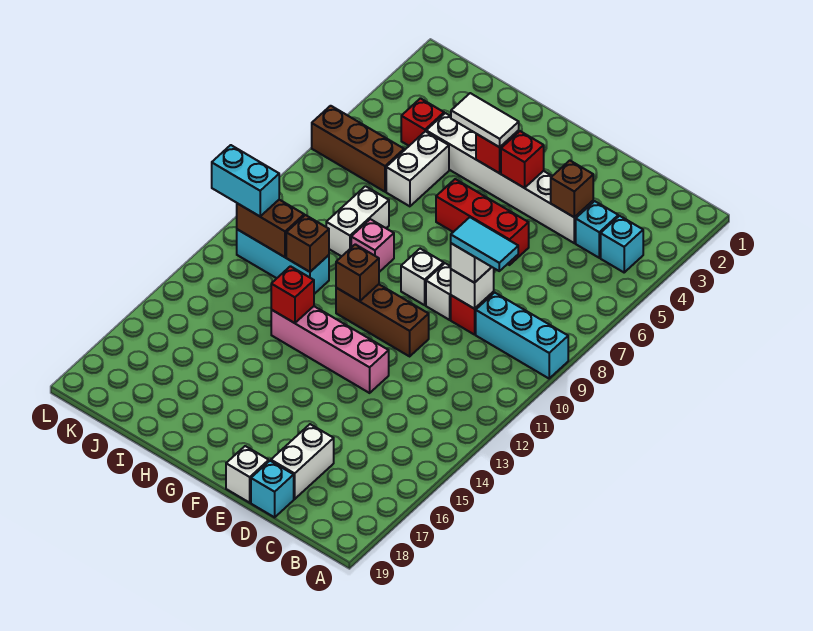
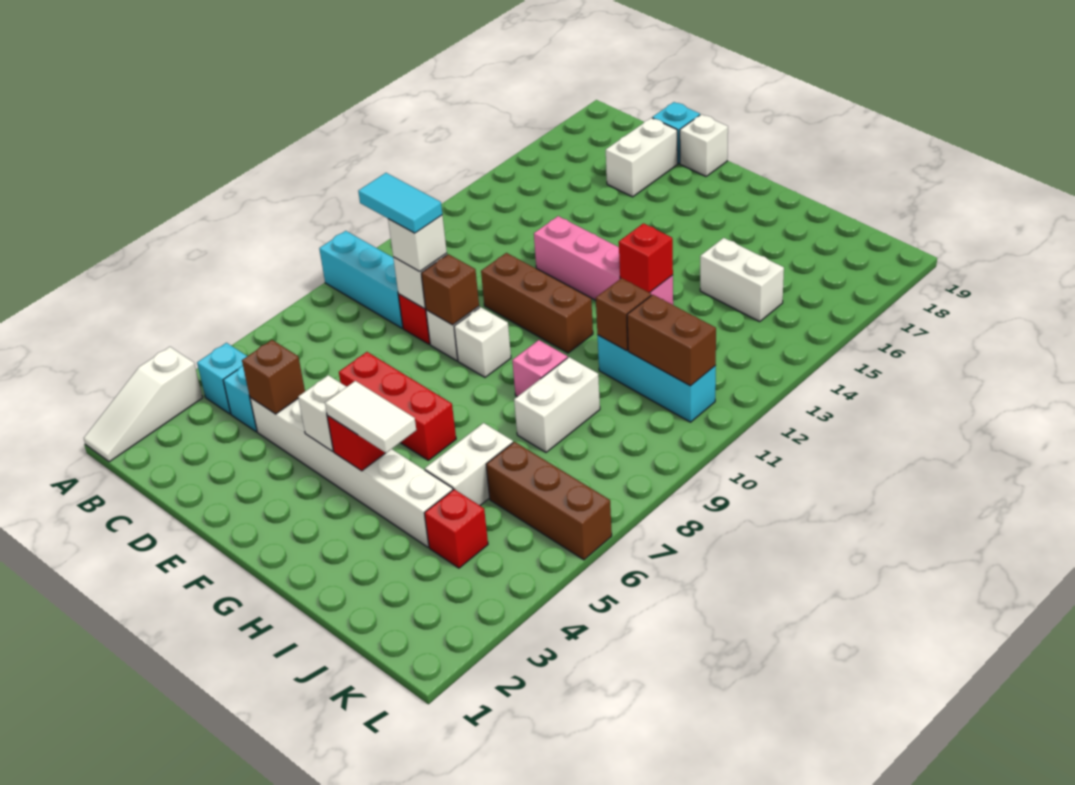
none -> white 1x3 slope [84,347,203,462]
red 1x1 brick [501,131,544,188] -> white 1x1 brick [298,375,346,451]
brown 1x1 brick [336,244,379,301] -> brown 1x1 brick moved to [421,254,479,325]
none -> white 1x2 brick [700,238,784,322]
cyan 1x2 brick [212,145,279,216] -> none

